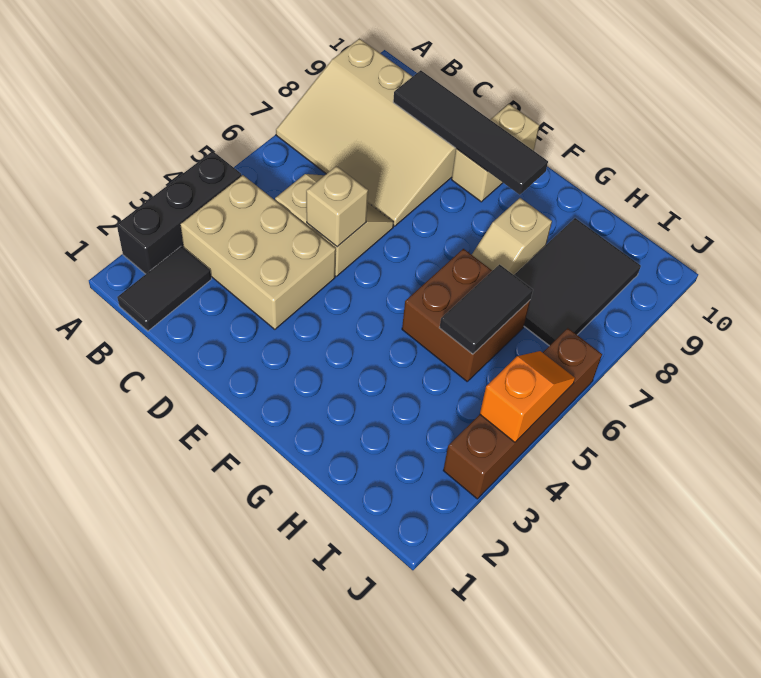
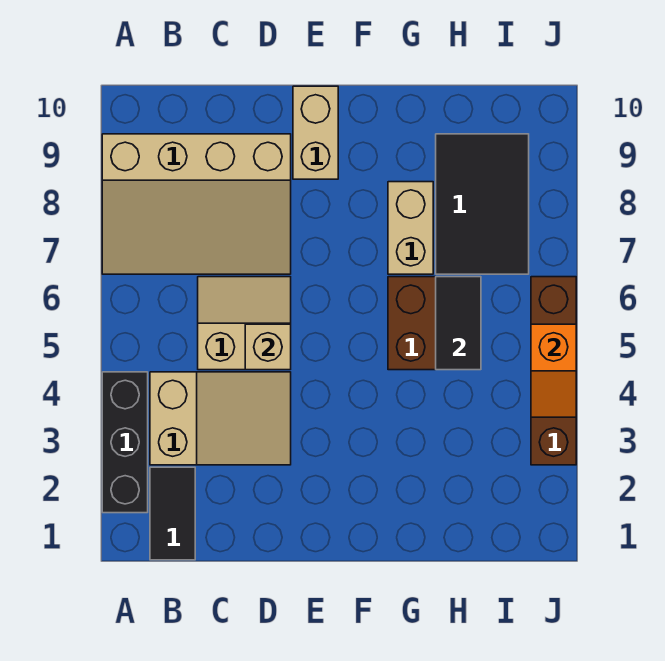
tan 2x3 brick [180,175,336,329] -> tan 2x3 slope [150,372,291,465]
black 1x4 tile [393,70,548,195] -> none
tan 1x2 slope [472,198,552,275] -> tan 1x2 brick [388,182,433,274]
orange 1x2 slope [480,351,575,442] -> orange 1x2 slope turned to [531,324,576,417]

